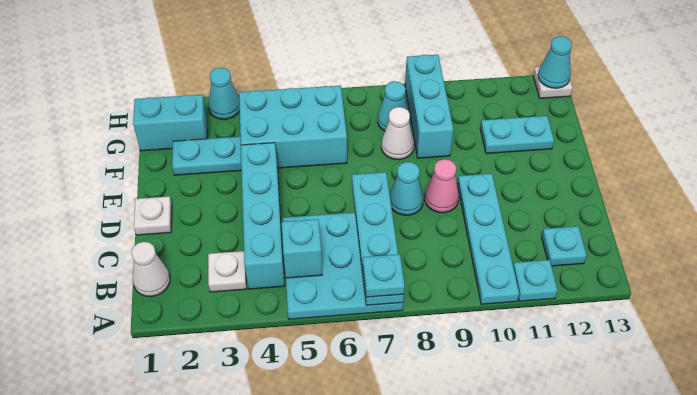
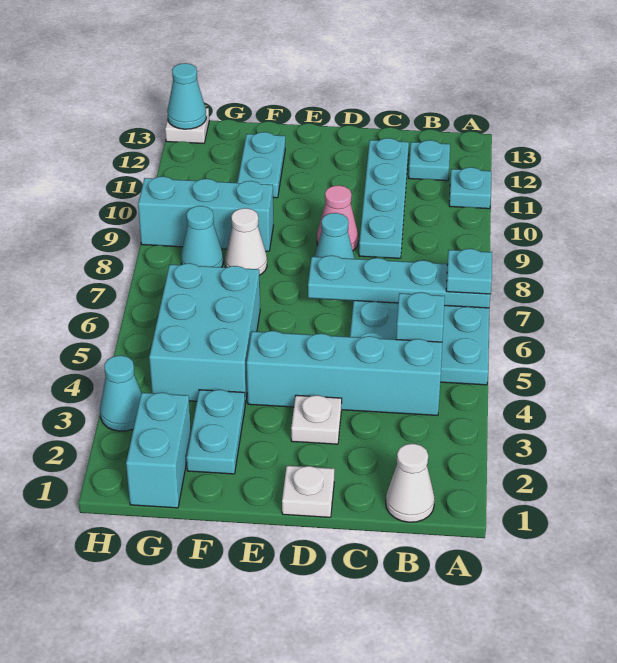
cyan 1x4 plate [457,174,519,304] -> cyan 1x4 plate turned to [359,138,409,258]
white 1x1 plate [208,251,246,292] -> white 1x1 plate moved to [291,395,342,444]

